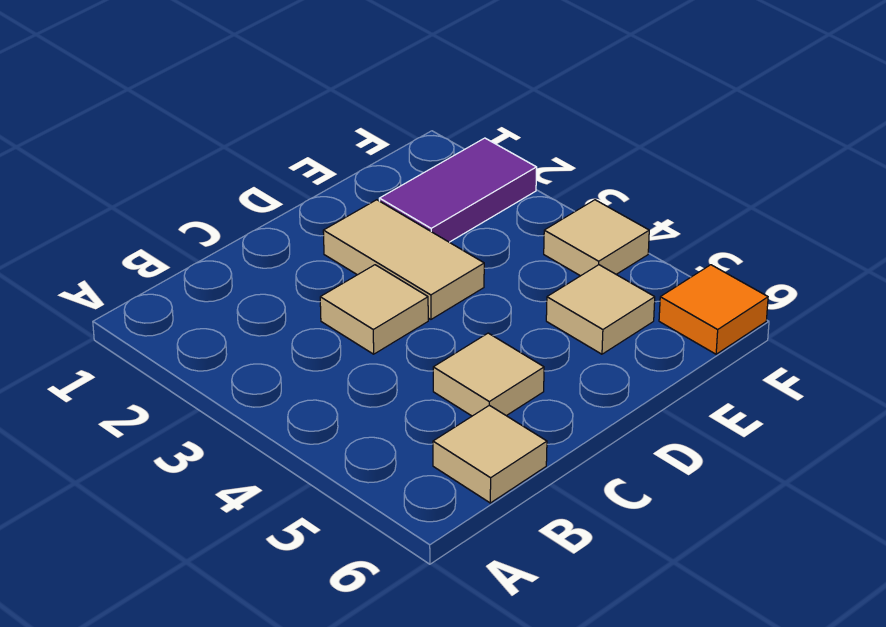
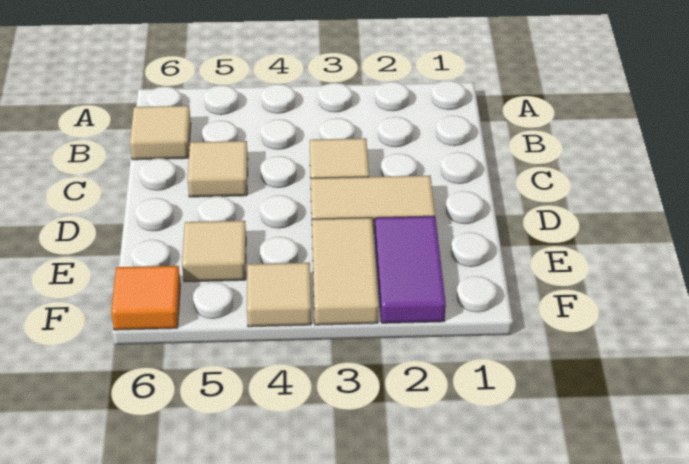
none -> tan 1x2 tile [312,218,378,325]

